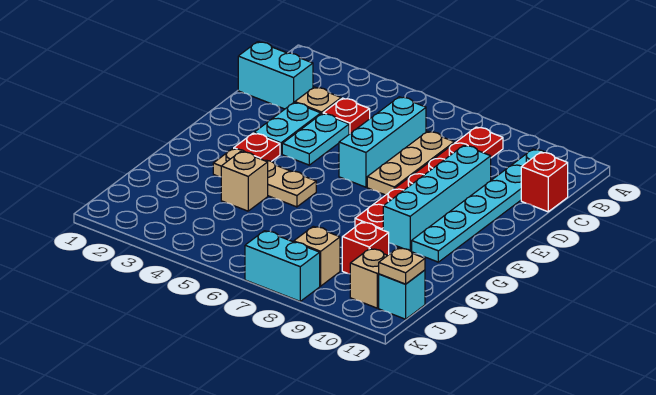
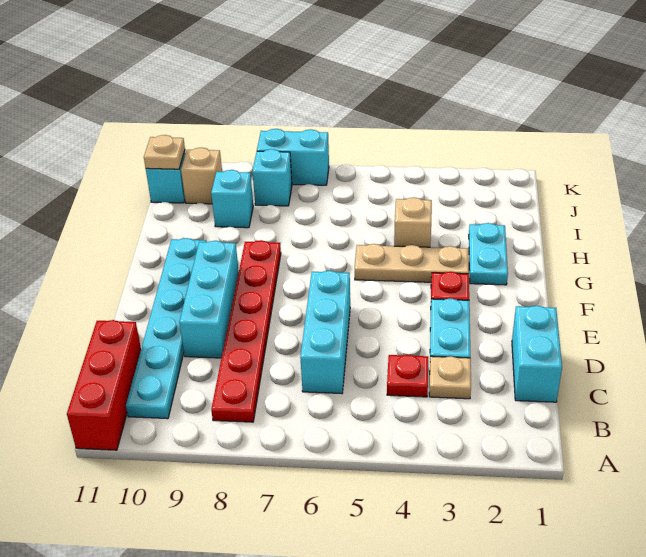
cyan 1x2 brick [238,42,313,109] -> cyan 1x2 brick turned to [512,306,562,402]
tan 1x3 plate [367,131,454,195] -> none
red 1x1 brick [521,152,568,212] -> red 1x3 brick [67,320,141,450]
cyan 1x2 plate [282,114,349,165] -> cyan 1x2 plate moved to [469,223,508,285]
cyan 1x4 brick [383,145,491,251] -> cyan 1x3 brick [179,241,239,358]
red 1x1 brick [342,222,389,274] -> cyan 1x1 brick [211,170,253,228]
tan 1x1 brick [294,226,340,286] -> cyan 1x1 brick [252,149,292,206]

